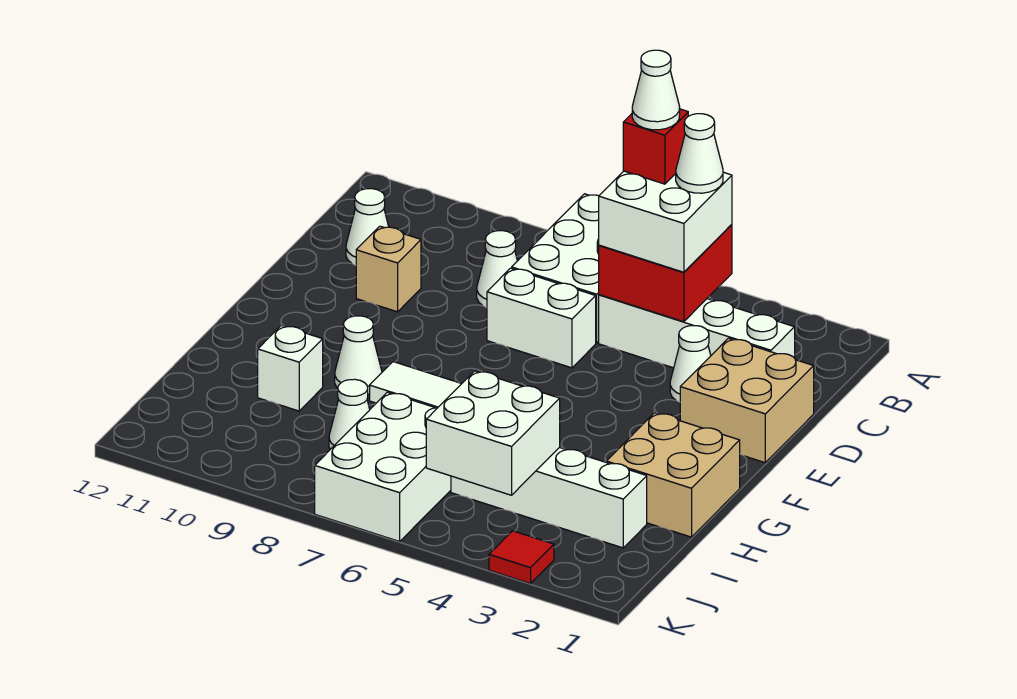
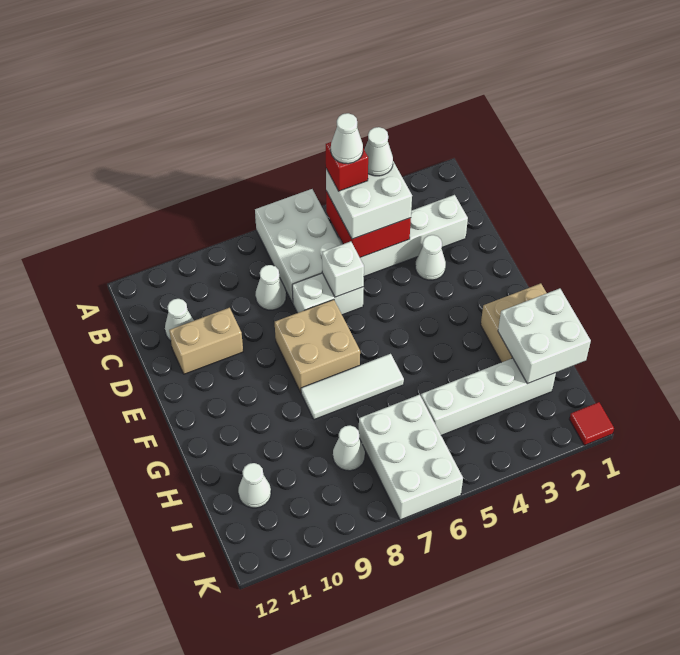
tan 2x2 brick [680,338,814,463] -> tan 2x2 brick moved to [275,300,360,392]
tan 1x1 brick [356,226,421,312] -> tan 1x2 brick [169,308,243,374]
white 1x1 cone [335,316,382,394] -> white 1x1 cone moved to [238,463,271,508]
white 1x1 brick [258,325,323,411] -> white 1x1 brick moved to [322,241,364,297]
white 2x2 brick [426,371,560,495] -> white 2x2 brick moved to [498,288,591,384]
red 1x1 tile [489,531,554,584] -> red 1x1 tile moved to [569,402,614,445]

